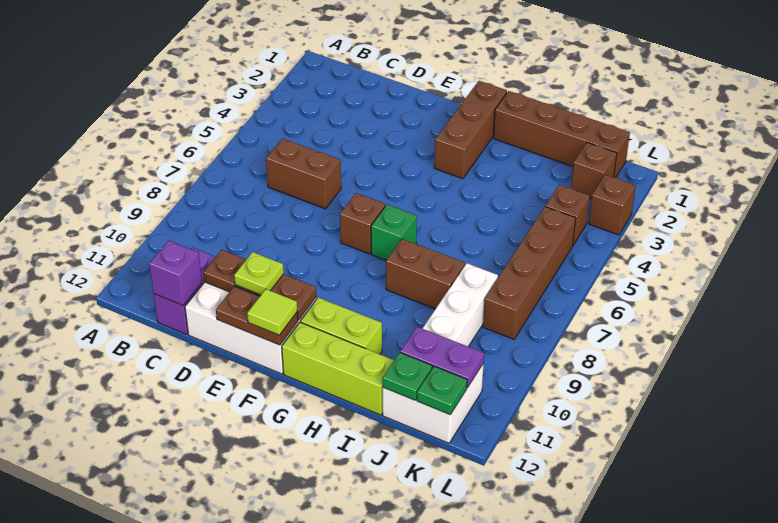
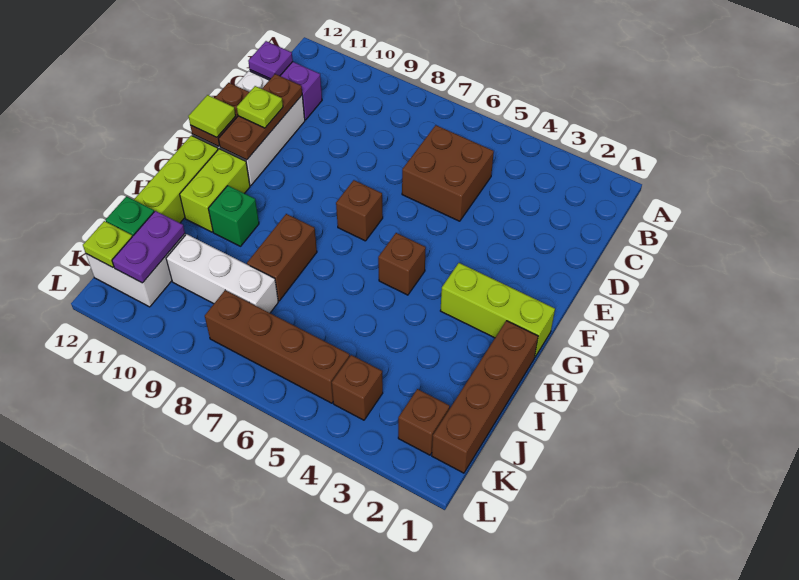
brown 1x2 brick [266,138,341,209] -> brown 2x2 brick [402,125,494,221]
purple 1x1 brick [149,241,202,305] -> purple 1x1 plate [248,41,293,79]
brown 1x3 brick [434,81,507,179] -> lime 1x3 brick [440,263,555,357]
green 1x1 brick [371,205,417,260] -> green 1x1 brick moved to [208,186,259,246]
green 1x1 plate [417,366,467,415] -> lime 1x1 plate [83,221,132,267]
brown 1x1 brick [589,175,636,235] -> brown 1x1 brick moved to [378,233,426,295]

